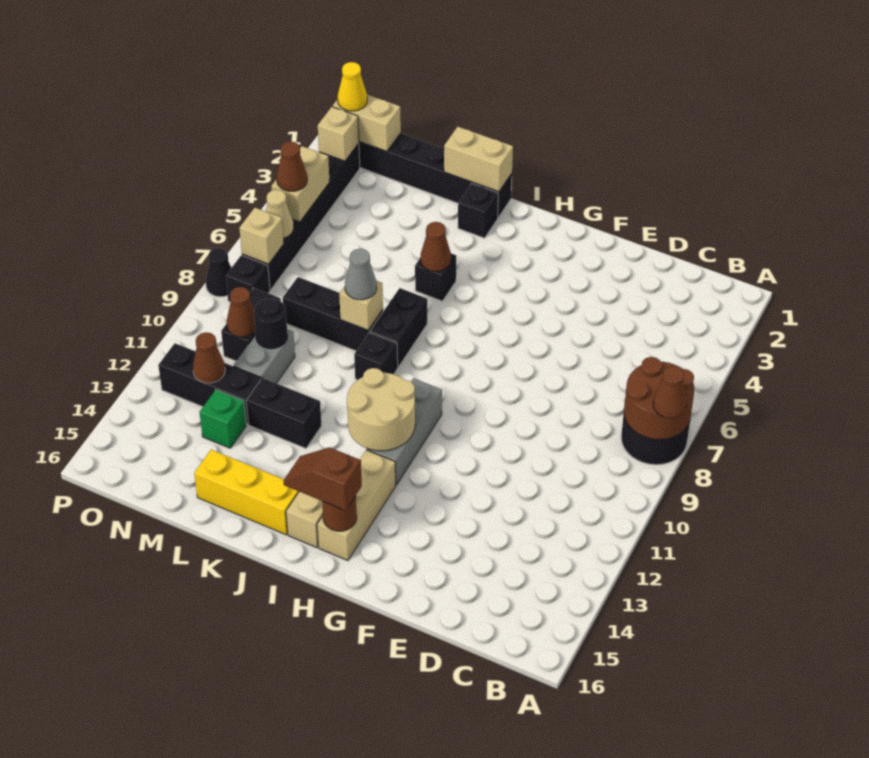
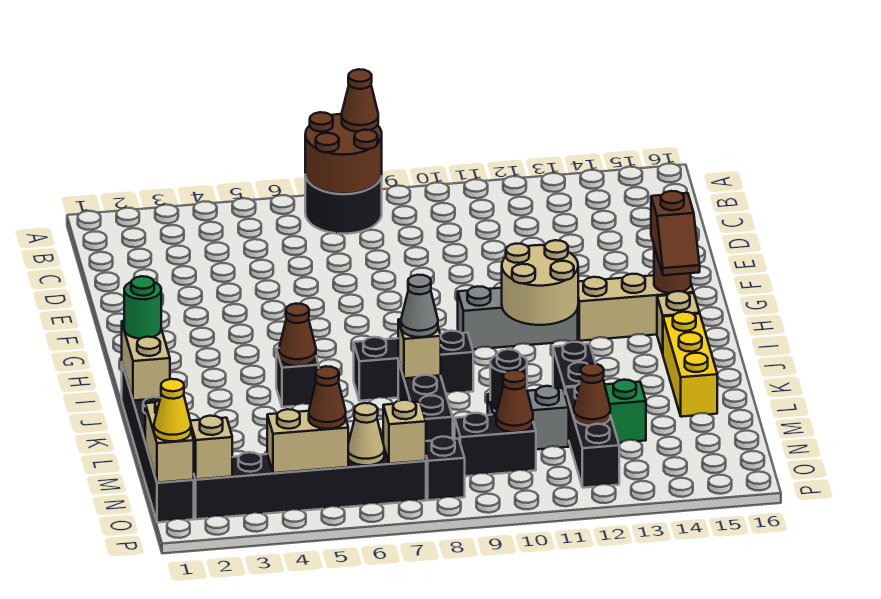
none -> green 1x1 round brick [124,276,161,339]
black 1x1 brick [458,183,498,238] -> none
black 1x1 cone [206,248,231,297] -> none

